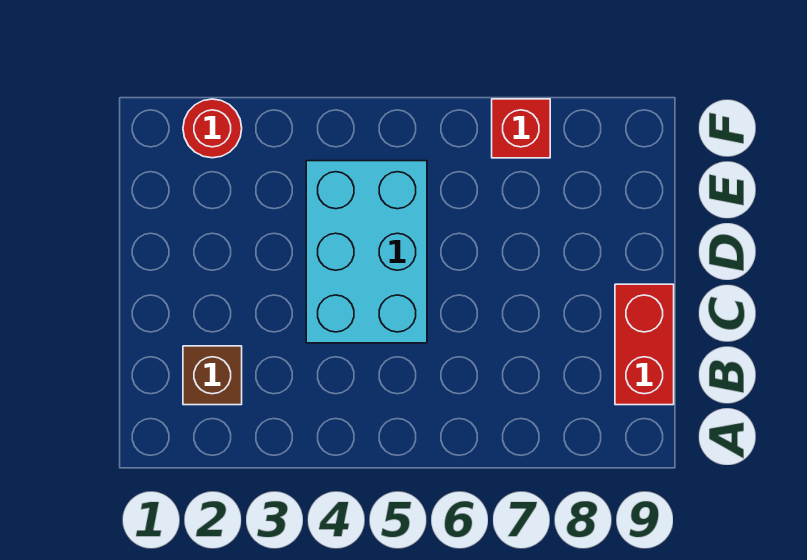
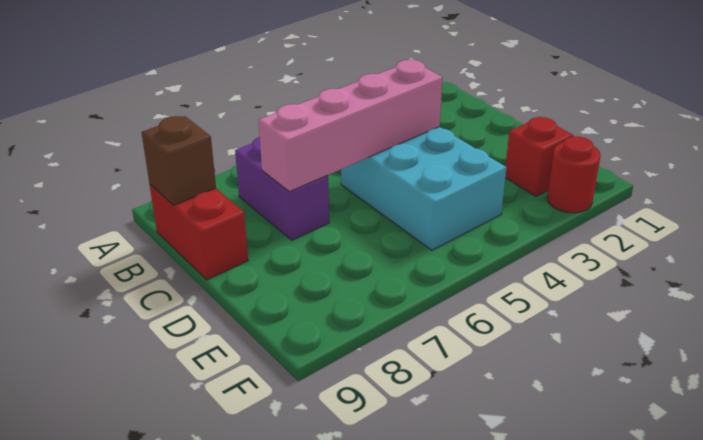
brown 1x1 brick [183,346,242,405] -> brown 1x1 brick moved to [142,116,216,205]
none -> purple 1x2 brick [235,137,329,240]
none -> pink 1x4 brick [259,60,443,192]
red 1x1 brick [492,99,550,158] -> red 1x1 brick moved to [505,117,573,196]

